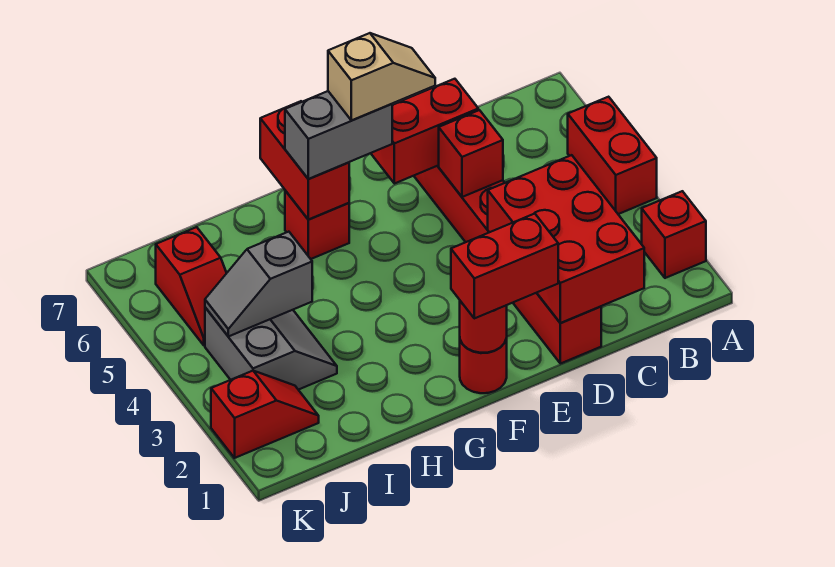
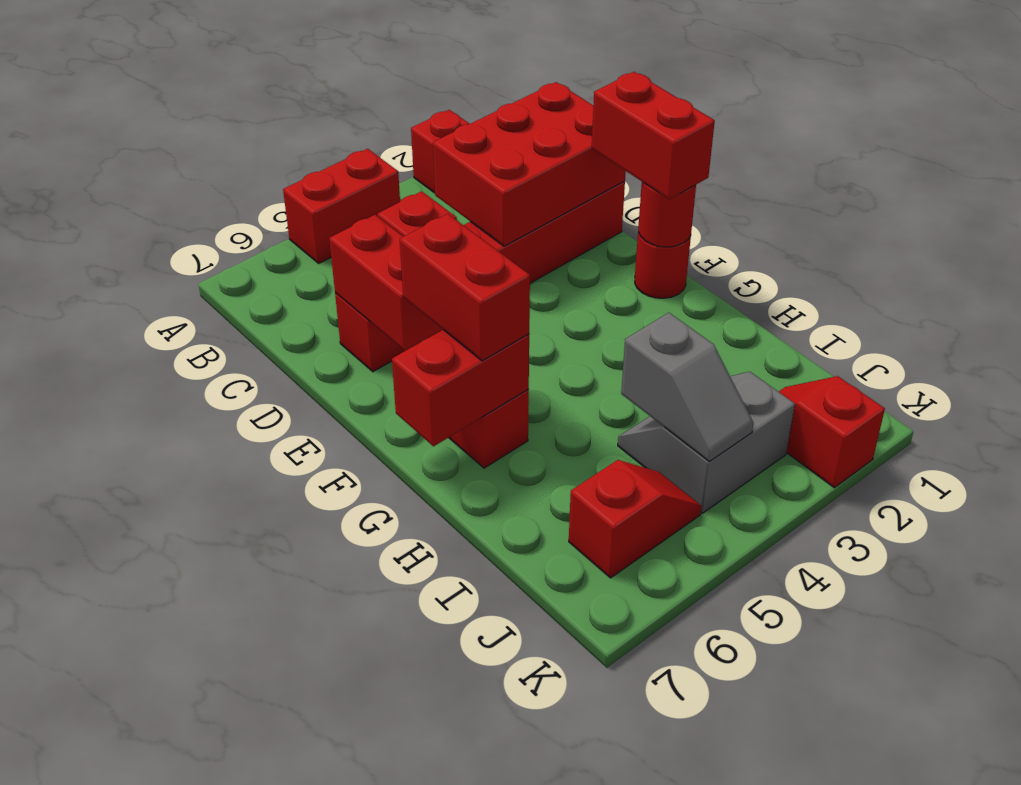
tan 1x2 slope [328,33,435,120] -> none
grey 1x2 brick [285,91,392,179] -> red 1x2 brick [400,214,530,361]

